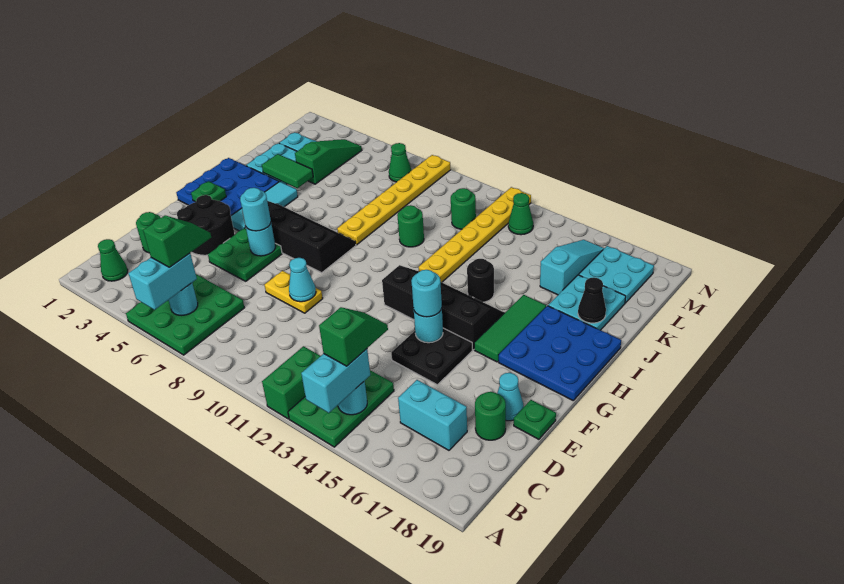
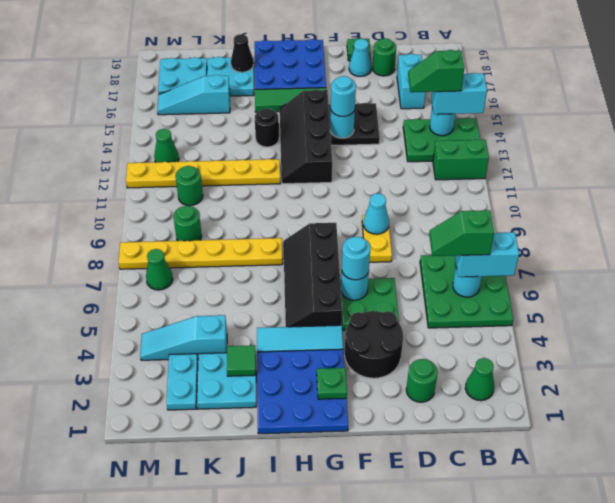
green 1x2 tile [262,154,313,188] -> green 1x1 tile [227,345,256,376]
green 1x1 round brick [397,205,424,247] -> green 1x1 round brick moved to [173,206,202,241]
green 1x3 slope [295,139,362,184] -> cyan 1x3 slope [140,315,227,360]

